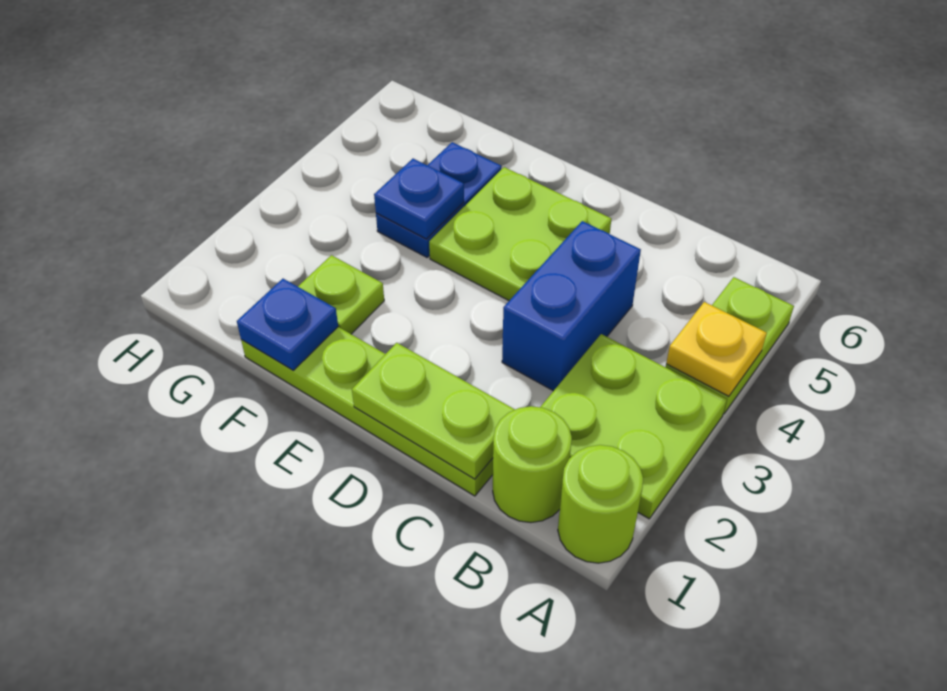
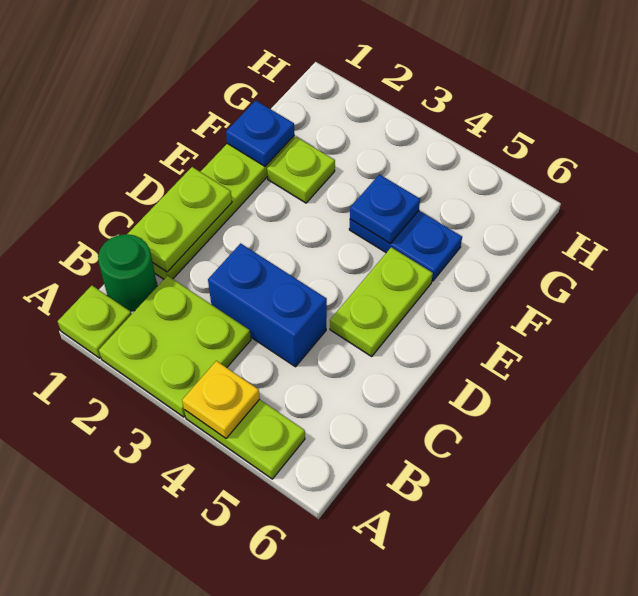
lime 1x1 round brick [558,445,643,563] -> lime 1x1 plate [58,286,131,358]
lime 1x1 round brick [493,406,572,523] -> green 1x1 round brick [98,234,157,311]
lime 2x2 plate [429,167,611,301] -> lime 1x2 plate [330,247,433,356]

